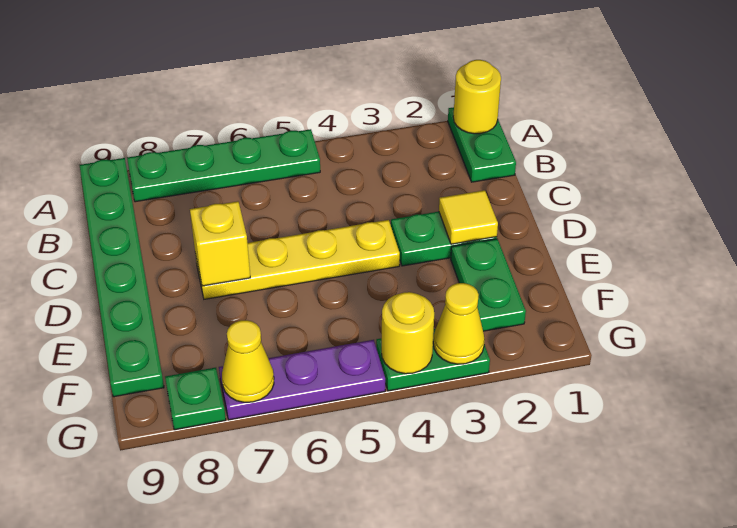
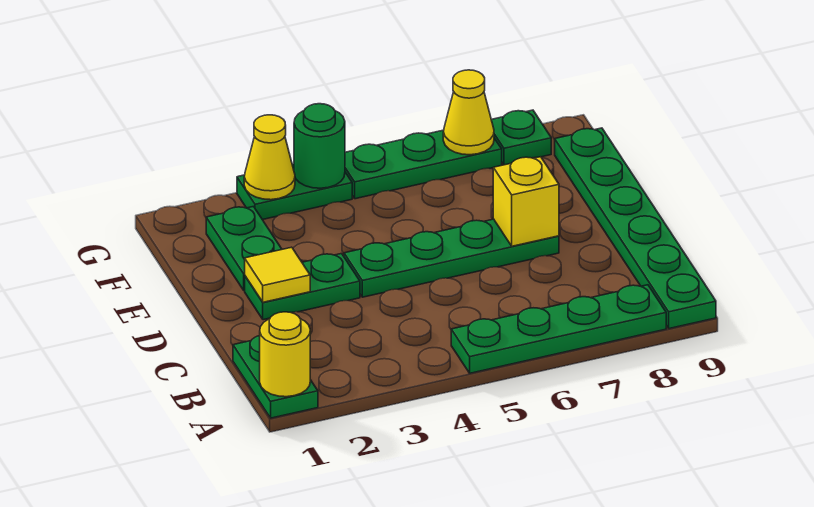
yellow 1x4 plate [195,220,400,299] -> green 1x4 plate [344,219,559,297]
yellow 1x1 round brick [382,292,434,374] -> green 1x1 round brick [294,104,345,188]
purple 1x3 plate [219,340,385,420] -> green 1x3 plate [345,130,502,199]

